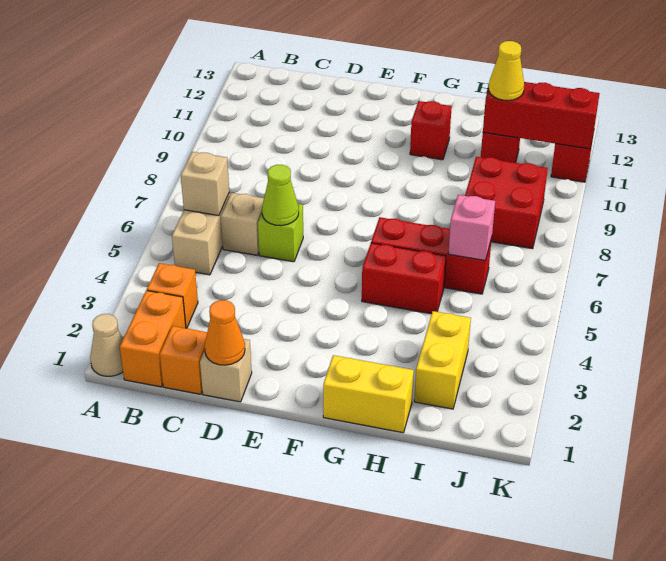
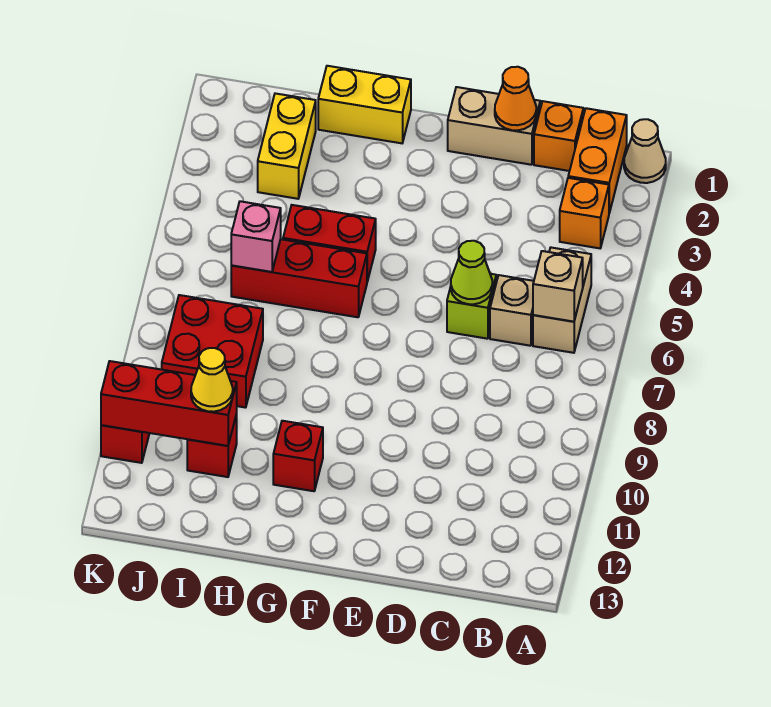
tan 1x1 brick [200,339,252,402] -> tan 1x2 brick [448,87,540,165]

